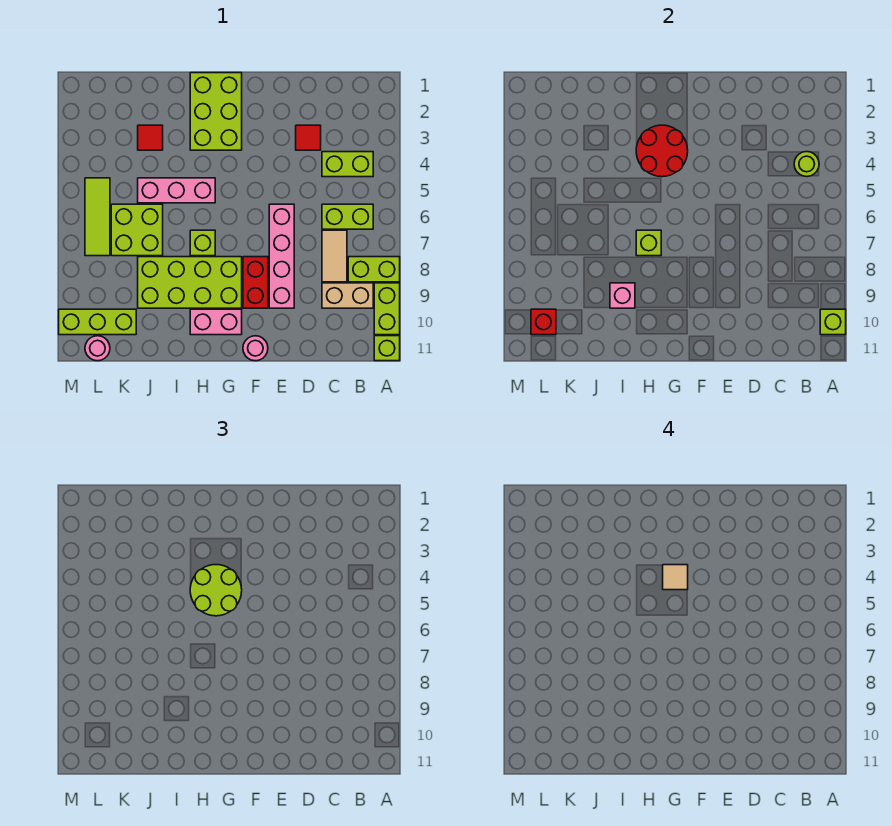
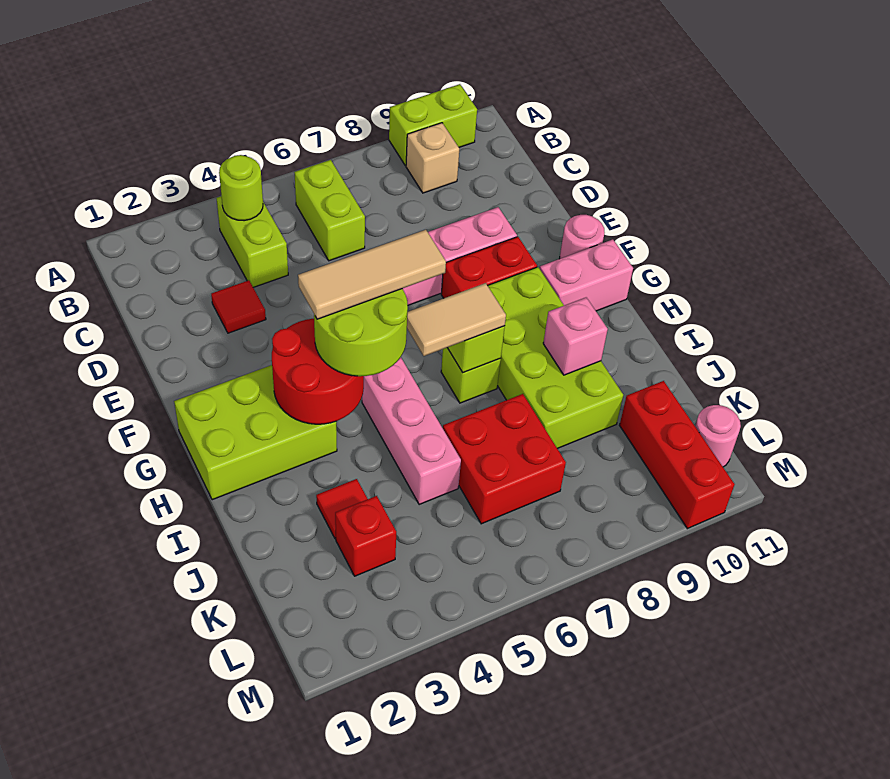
lime 1x2 brick [348,257,400,282] -> none
lime 1x1 brick [820,309,846,335] -> none
lime 1x1 brick [374,336,400,361] -> none
tan 1x2 brick [322,283,373,308] -> tan 1x1 brick [406,123,459,193]
tan 1x2 tile [322,230,347,282] -> tan 1x2 tile moved to [407,283,506,356]
tan 1x1 tile [663,565,688,590] -> tan 1x3 tile [298,230,446,319]
pink 1x2 brick [190,309,242,335] -> pink 1x2 brick turned to [540,239,633,311]
lime 2x2 brick [111,204,163,256] -> red 2x2 brick [443,394,566,524]
lime 1x3 brick [59,309,136,335] -> red 1x3 brick [619,381,735,529]
lime 1x3 tile [85,178,110,256] -> none
red 1x1 brick [531,309,556,335] -> red 1x1 brick moved to [335,496,396,576]

